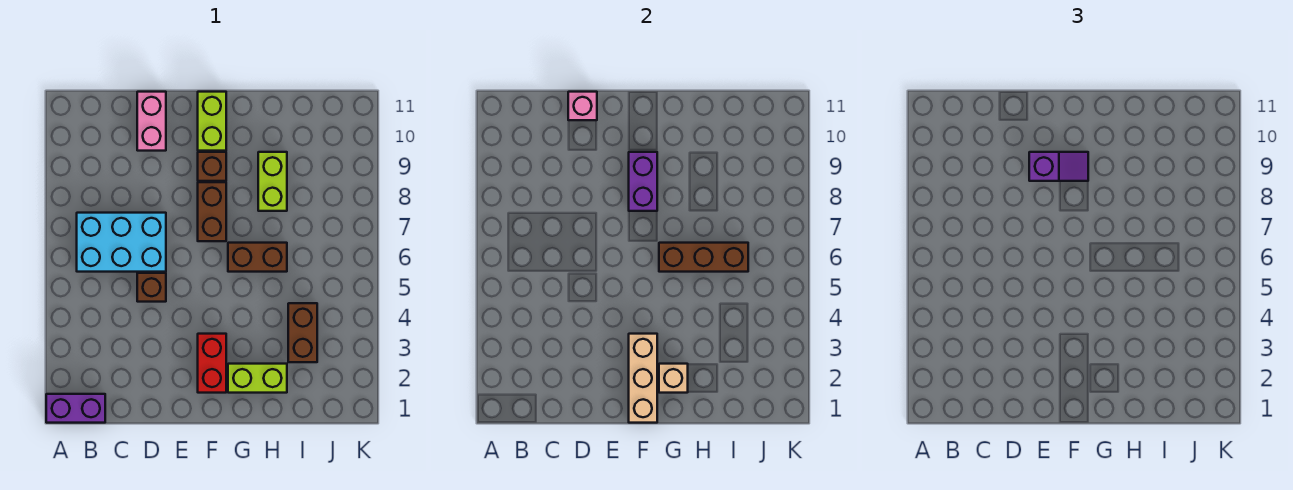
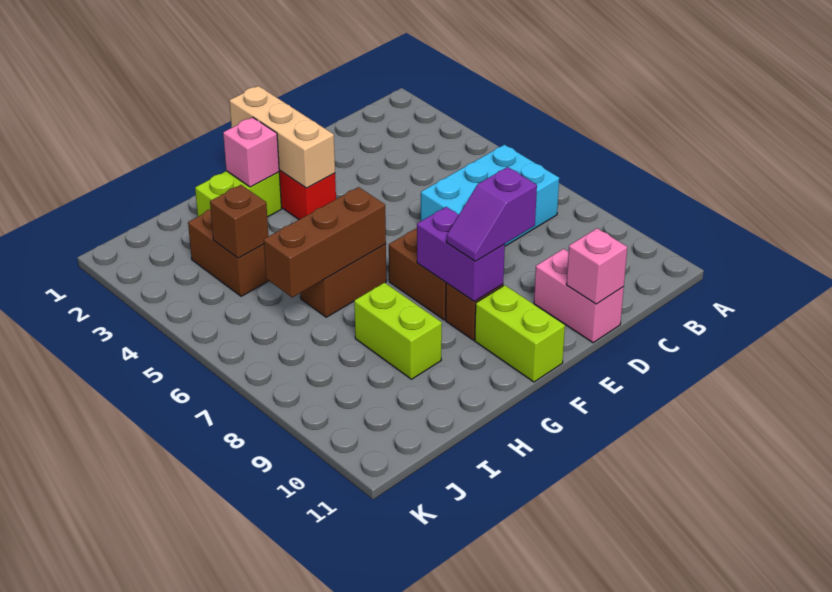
purple 1x2 brick [46,394,105,423] -> none
brown 1x1 brick [137,273,166,302] -> brown 1x1 brick moved to [210,185,269,258]
tan 1x1 brick [659,364,688,393] -> pink 1x1 brick [223,117,279,187]

